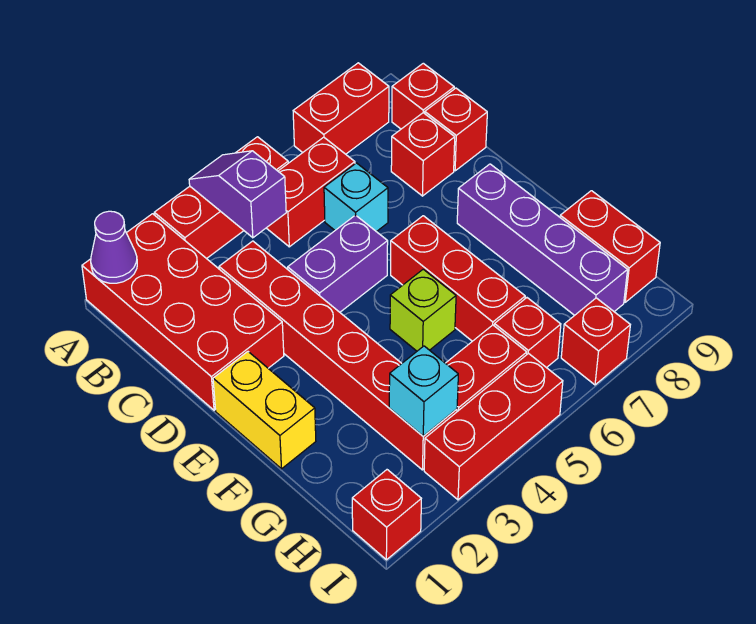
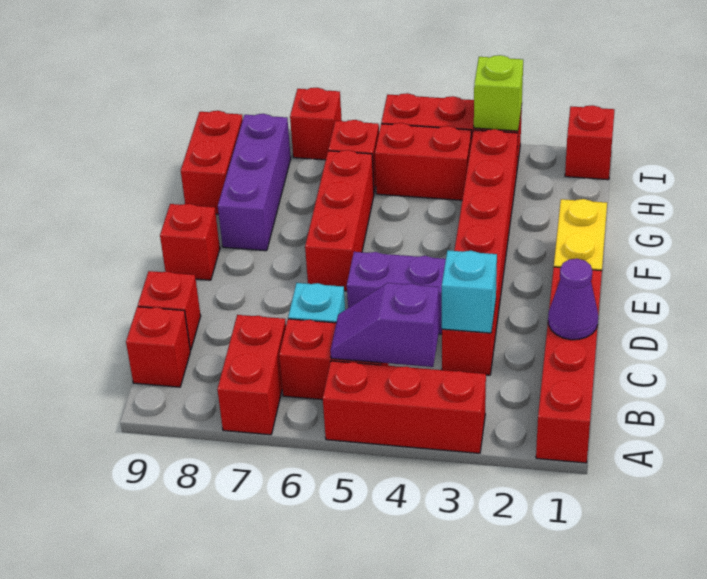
red 2x4 brick [82,214,284,410] -> red 1x4 brick [536,267,602,463]
purple 1x1 cone [91,211,137,283] -> purple 1x1 cone moved to [548,259,598,340]
purple 1x2 slope [189,151,286,238] -> purple 1x2 slope turned to [330,283,439,367]
red 1x2 brick [293,63,389,154] -> red 1x2 brick turned to [217,315,286,435]
red 1x1 brick [391,113,455,196] -> red 1x1 brick moved to [160,204,220,280]
purple 1x4 brick [457,164,627,315] -> purple 1x3 brick [218,114,291,251]
lime 1x1 brick [390,269,456,351] -> lime 1x1 brick moved to [474,55,523,131]
cyan 1x1 brick [389,346,458,436] -> cyan 1x1 brick moved to [442,250,497,333]

